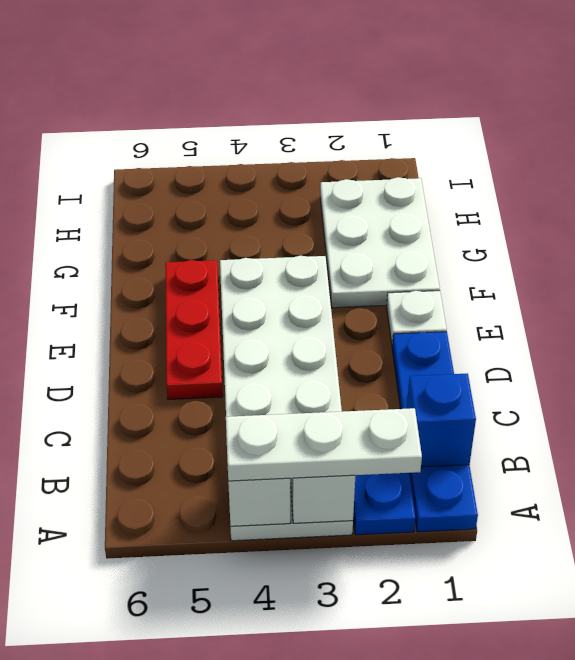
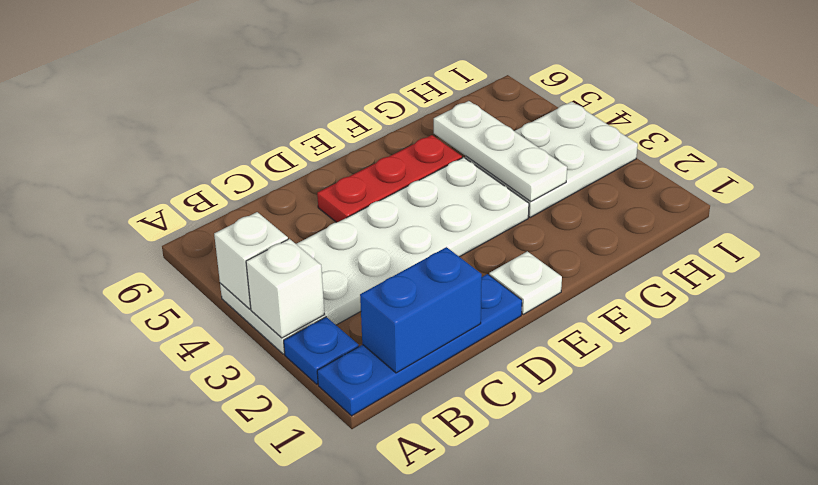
white 1x3 plate [226,408,422,481] -> white 1x3 plate moved to [434,101,567,202]
blue 1x1 brick [407,373,476,467] -> blue 1x2 brick [360,247,482,373]
white 2x3 plate [320,177,440,308] -> white 2x3 plate moved to [465,102,638,218]

